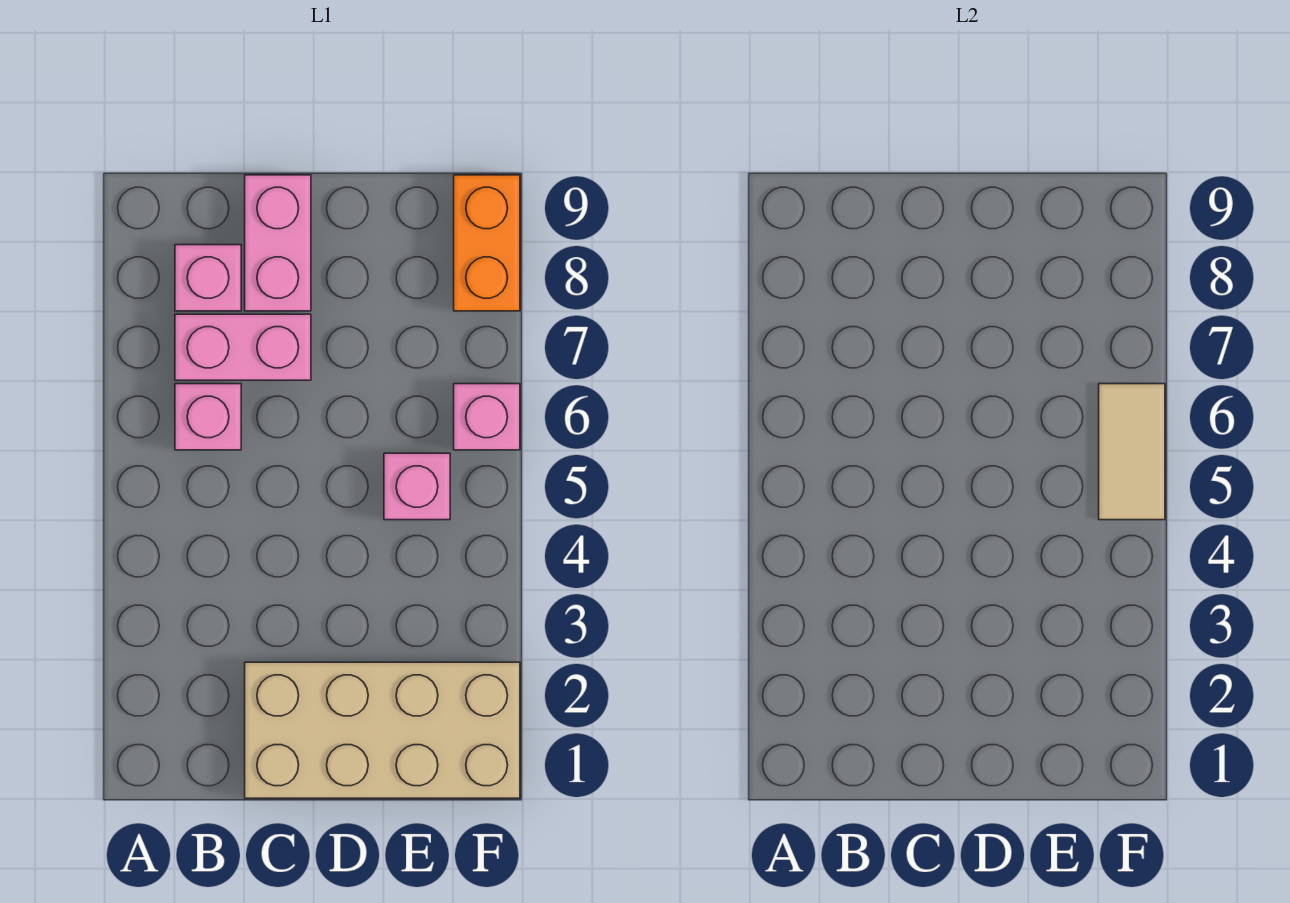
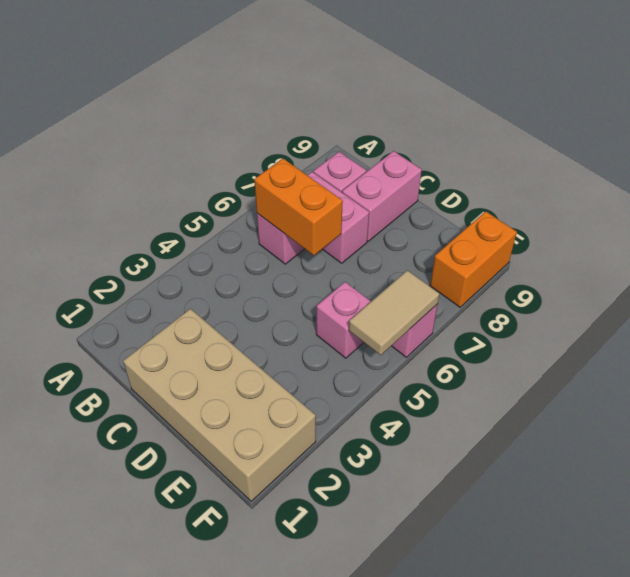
none -> orange 1x2 brick [254,159,343,255]

